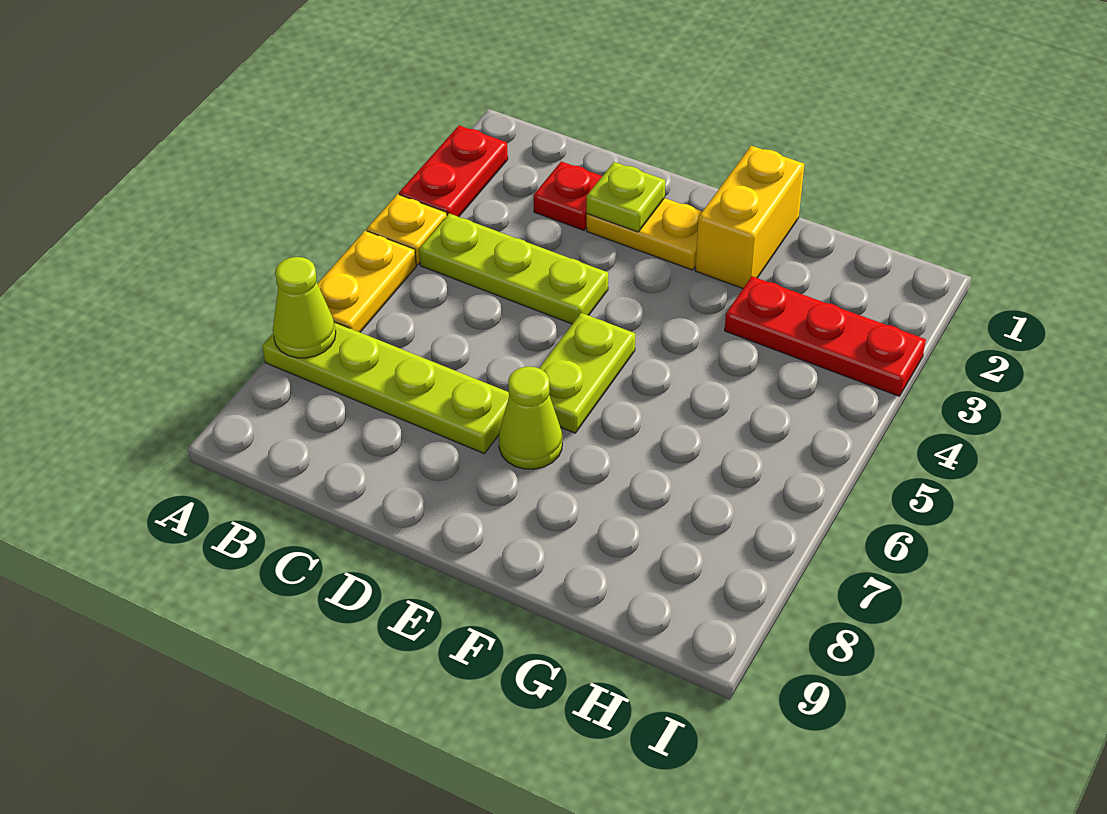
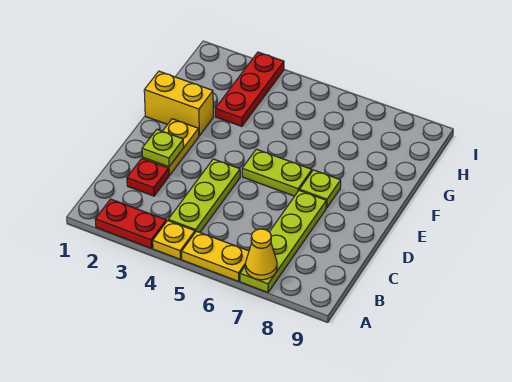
lime 1x1 cone [273,257,336,358] -> yellow 1x1 cone [246,229,277,280]
lime 1x1 cone [499,366,562,469] -> lime 1x1 plate [300,170,341,208]

